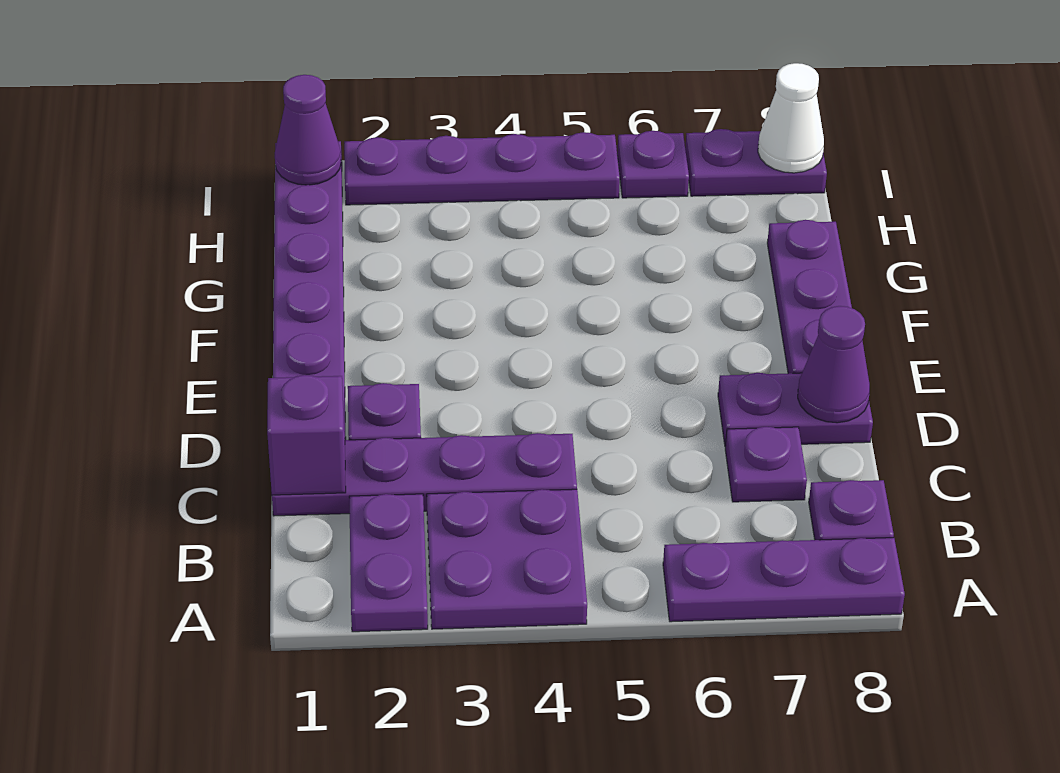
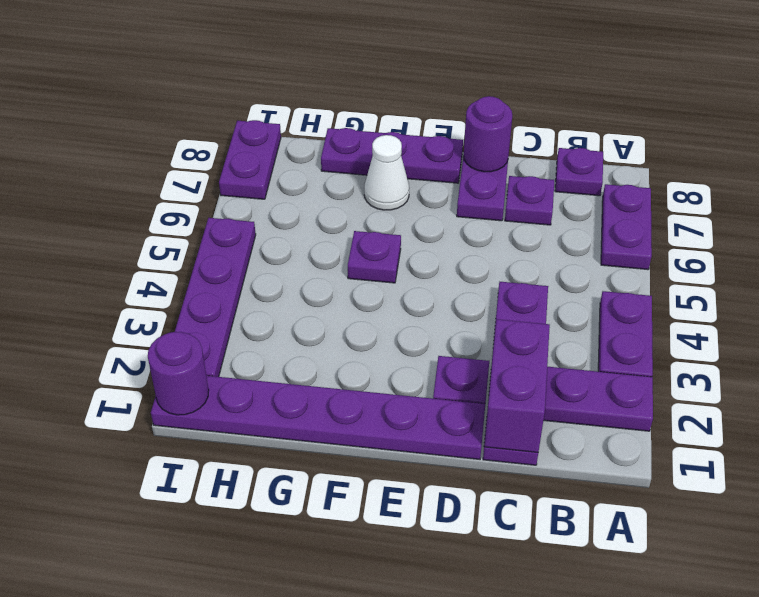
purple 2x2 plate [427,489,587,629] -> purple 1x2 plate [598,291,653,377]
purple 1x3 plate [663,538,905,622] -> purple 1x2 plate [601,184,652,270]
purple 1x1 brick [267,375,346,495] -> purple 1x2 brick [484,319,550,452]
purple 1x1 cone [798,306,870,423] -> purple 1x1 round brick [464,96,512,172]
purple 1x1 cone [275,75,341,185] -> purple 1x1 round brick [148,332,209,415]
purple 1x1 plate [617,131,689,198] -> purple 1x1 plate moved to [348,231,401,283]
white 1x1 cone [758,63,824,173] -> white 1x1 cone moved to [364,135,409,210]

